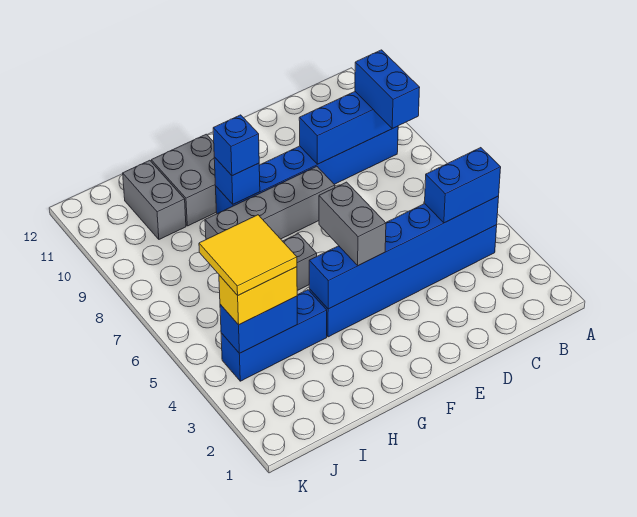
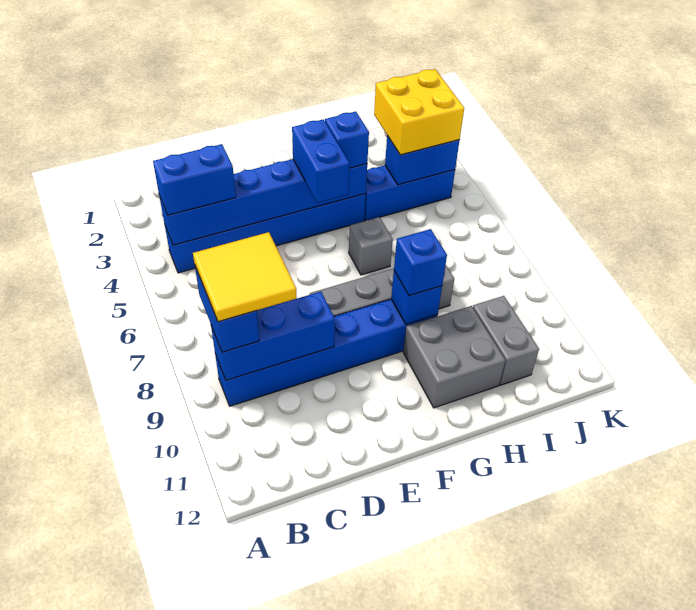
grey 1x2 brick [319,182,386,266] -> blue 1x2 brick [292,119,350,203]
none -> blue 1x1 brick [325,111,369,168]
yellow 1x2 brick [219,267,297,325] -> yellow 2x2 brick [374,69,464,155]
yellow 2x2 tile [199,215,297,295] -> yellow 2x2 tile moved to [193,232,297,322]

